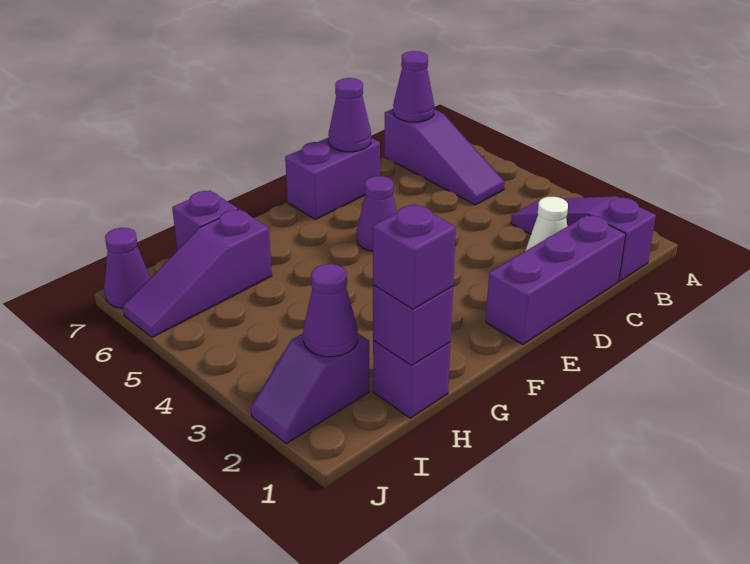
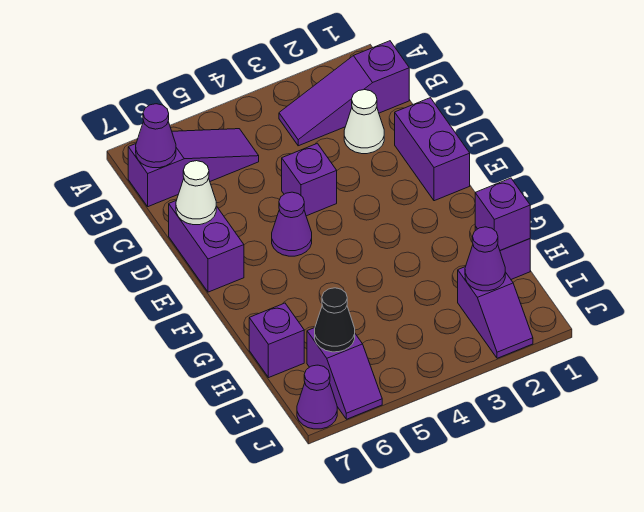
purple 1x3 brick [486,215,626,345] -> purple 1x2 brick [395,98,470,201]
purple 1x1 cone [328,78,371,152] -> white 1x1 cone [176,161,216,225]
purple 1x1 brick [373,204,456,309] -> purple 1x1 brick moved to [282,143,337,216]
purple 1x3 slope [123,209,272,337] -> purple 1x2 slope [307,328,382,419]
none -> black 1x1 cone [315,288,355,352]

